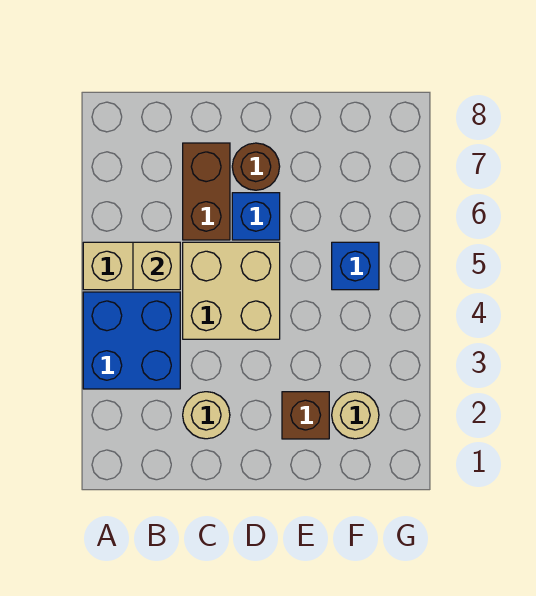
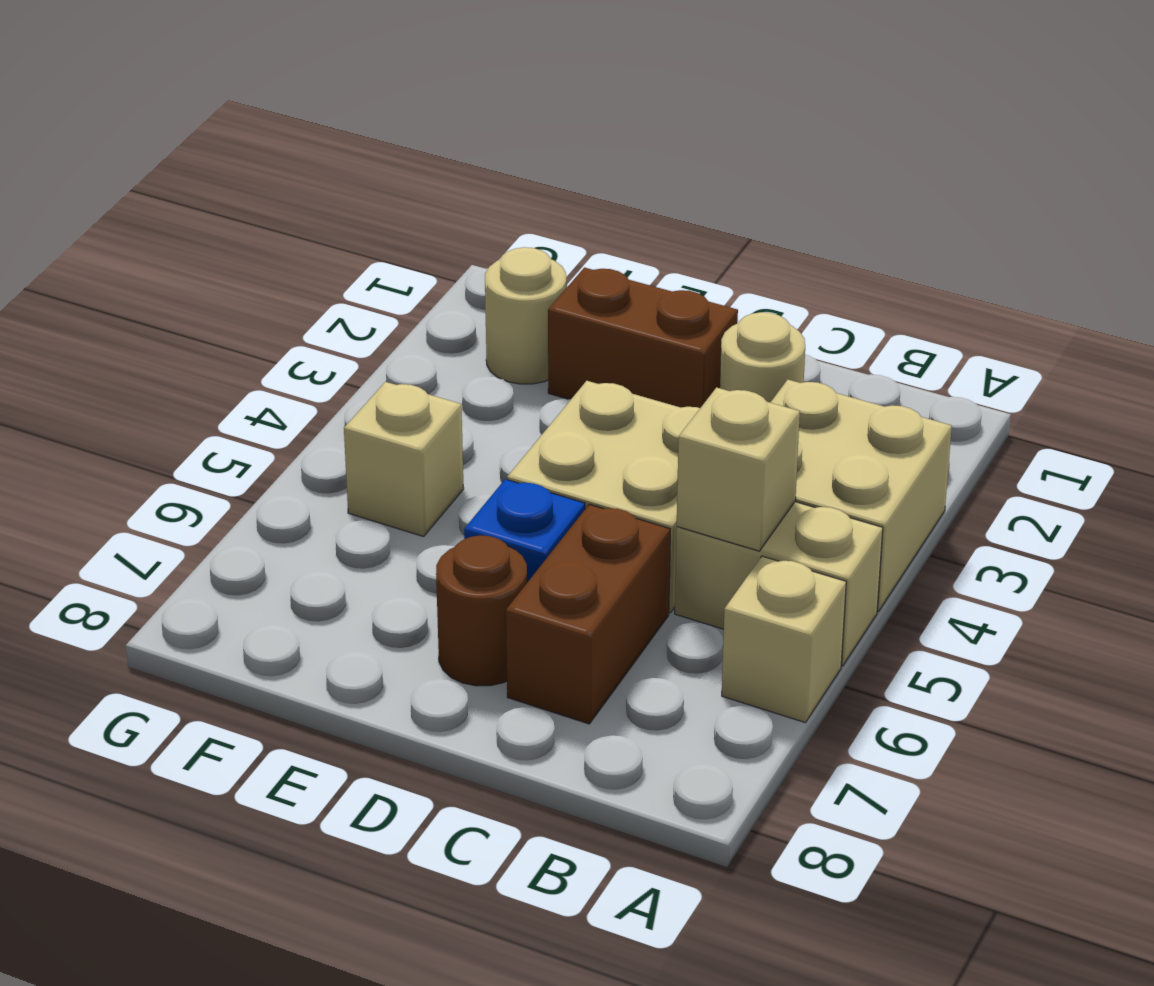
blue 2x2 brick [83,292,180,389] -> tan 2x2 brick [770,380,952,611]
none -> tan 1x1 brick [722,556,846,723]
brown 1x1 brick [282,392,329,439] -> brown 1x2 brick [548,268,738,408]
blue 1x1 brick [332,242,379,290] -> tan 1x1 brick [344,382,464,536]

